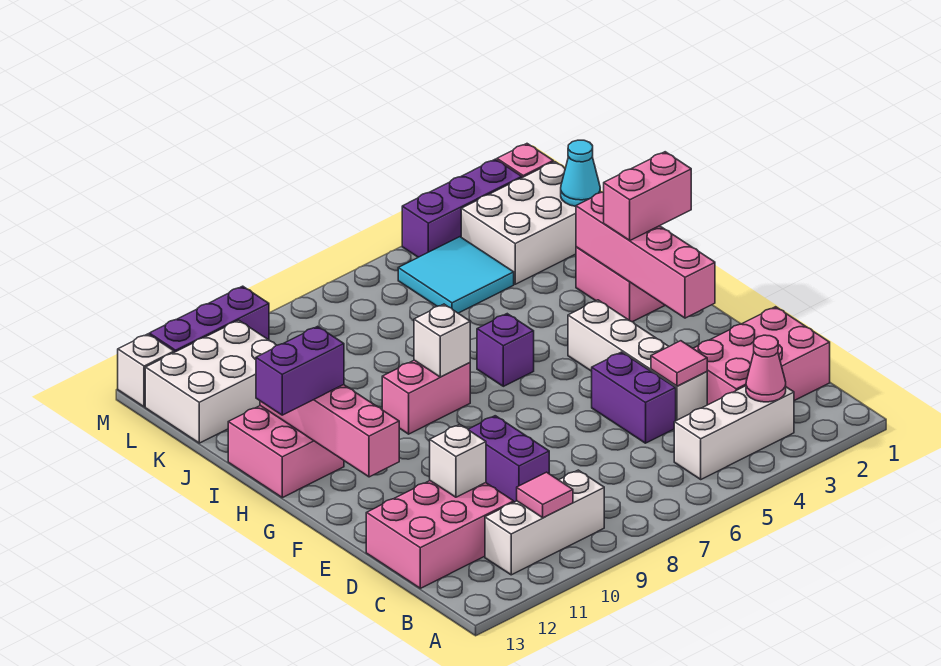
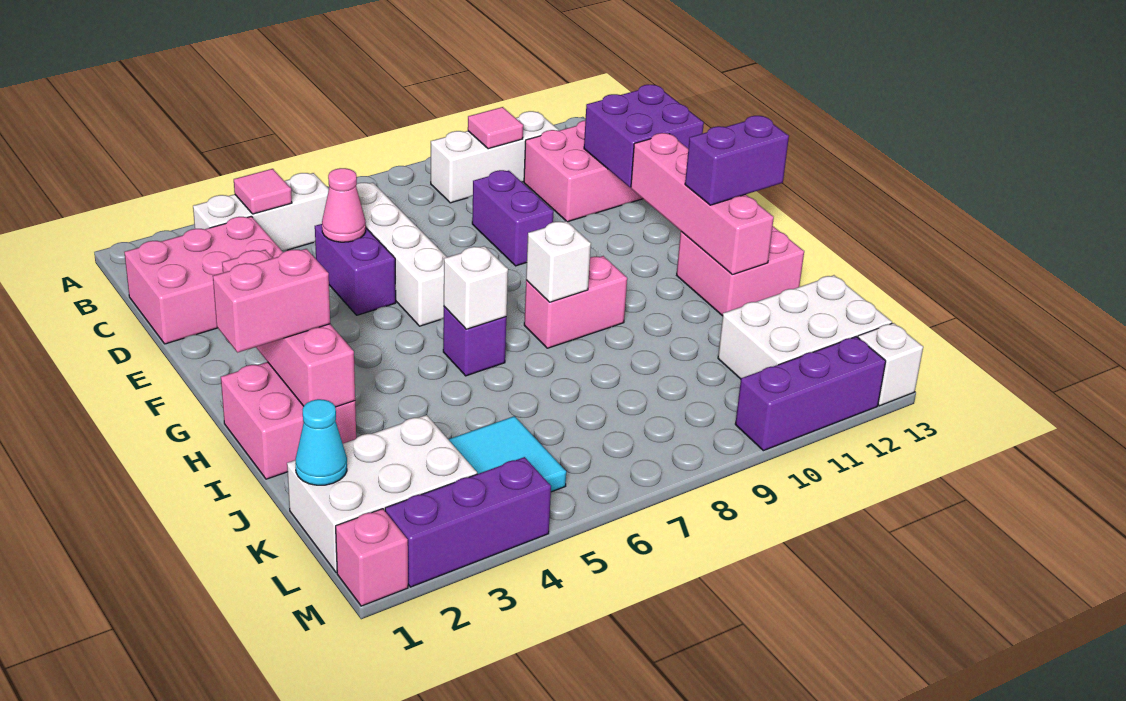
pink 1x1 cone [746,335,786,402] -> pink 1x1 cone moved to [322,168,366,242]
white 1x4 brick [568,300,707,421] -> white 1x4 brick moved to [356,183,447,326]
pink 1x1 tile [651,341,707,386] -> pink 1x1 tile moved to [234,169,292,214]
white 1x1 brick [430,424,486,497] -> white 1x1 brick moved to [444,246,508,329]
none -> purple 2x2 brick [584,85,704,187]

